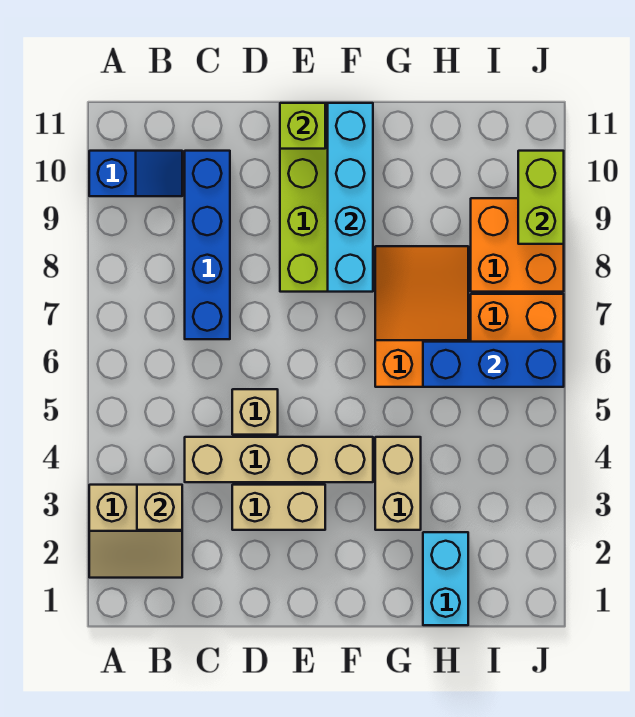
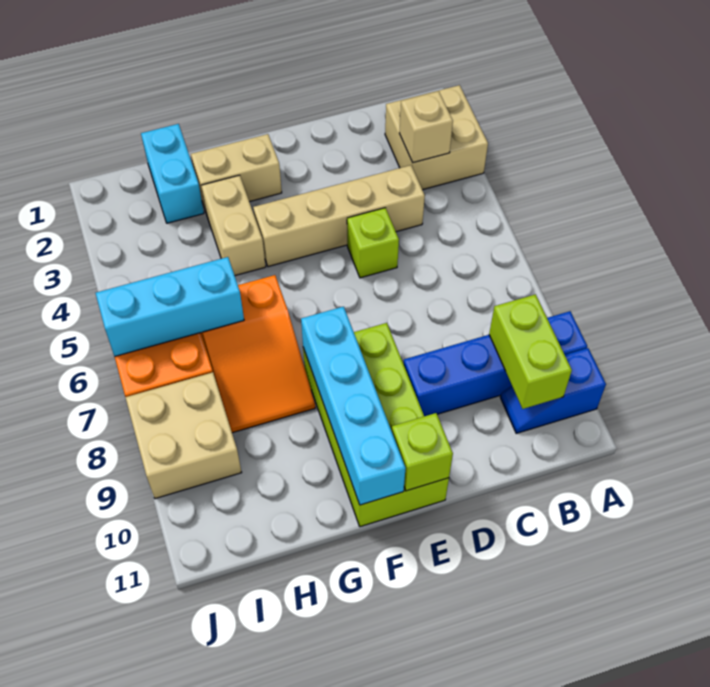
tan 2x2 slope [89,485,182,578] -> tan 2x2 brick [385,85,488,190]
blue 1x4 brick [185,151,230,339] -> blue 1x4 brick turned to [404,311,587,416]
tan 1x2 brick [232,485,325,530] -> tan 1x2 brick moved to [191,134,282,211]
tan 1x1 brick [232,389,278,435] -> lime 1x1 brick [347,208,399,278]
blue 1x3 brick [423,342,564,387] -> cyan 1x3 brick [96,257,244,357]
orange 2x2 brick [471,198,564,292] -> tan 2x2 brick [125,372,242,499]
lime 1x2 brick [518,151,564,244] -> lime 1x2 brick moved to [489,294,572,409]

